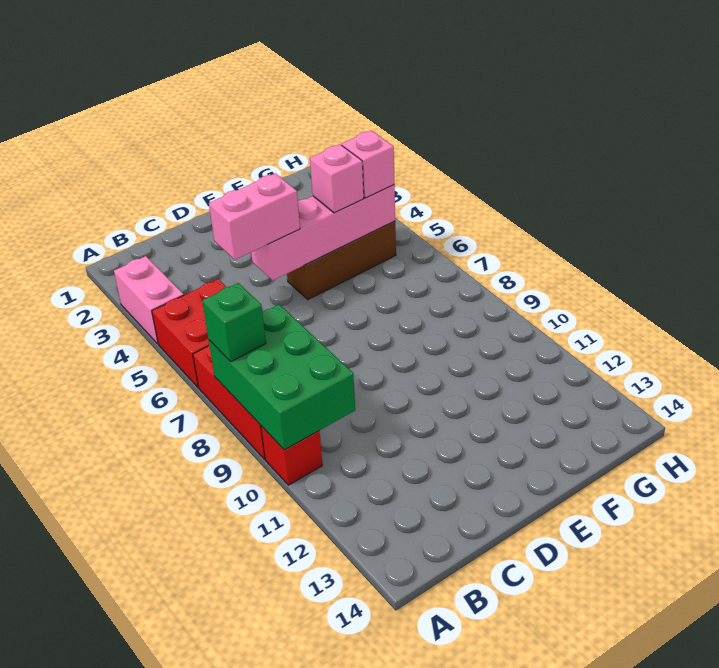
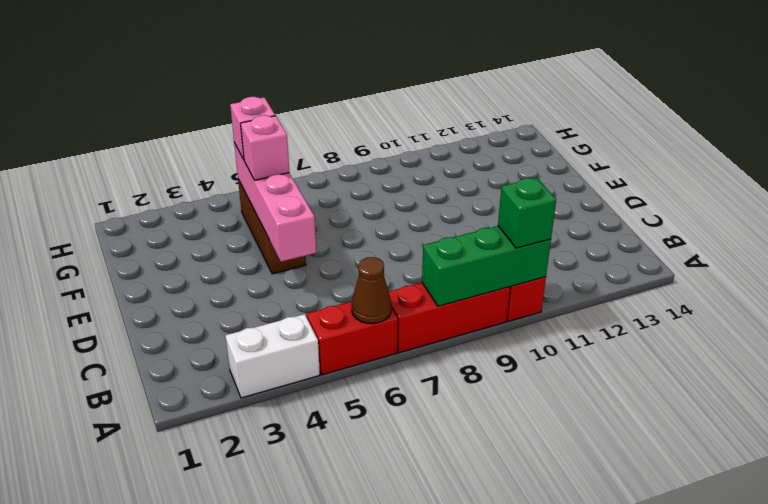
pink 1x2 brick [114,256,184,344] -> white 1x2 brick [225,314,320,398]
red 2x2 brick [152,279,226,387] -> red 1x2 brick [307,301,398,375]
none -> brown 1x1 cone [352,257,391,324]
green 2x3 brick [209,304,355,450] -> green 1x3 brick [422,226,551,306]
green 1x1 brick [202,283,266,362] -> green 1x1 brick moved to [498,178,556,248]
pink 1x2 brick [209,173,300,260] -> none

